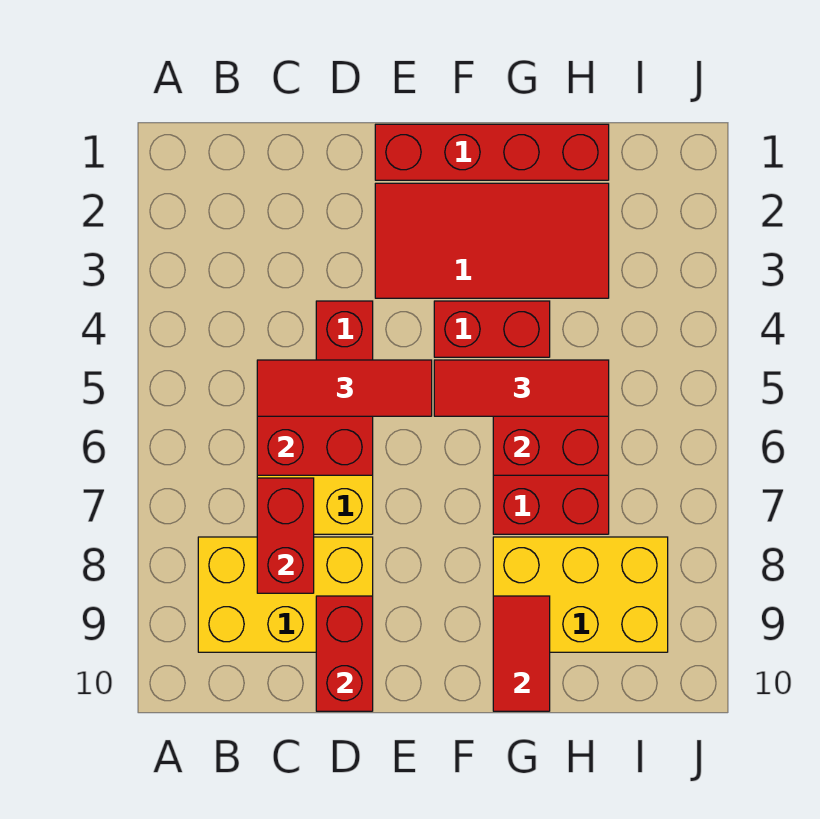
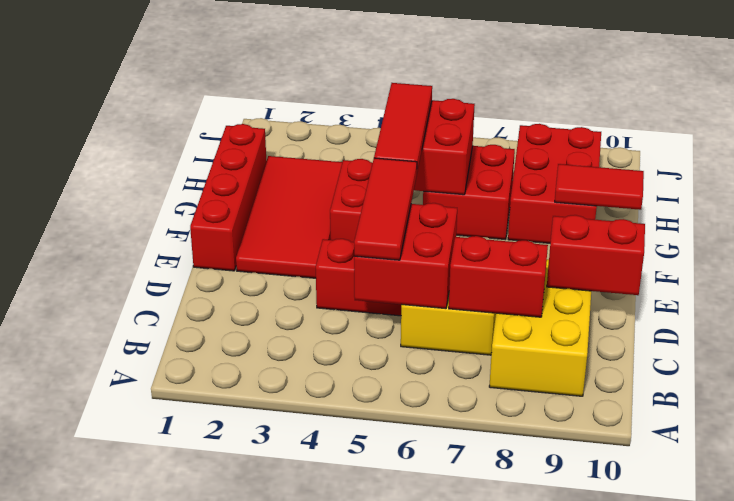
yellow 2x3 brick [493,537,668,652] -> red 2x3 brick [508,124,601,243]

